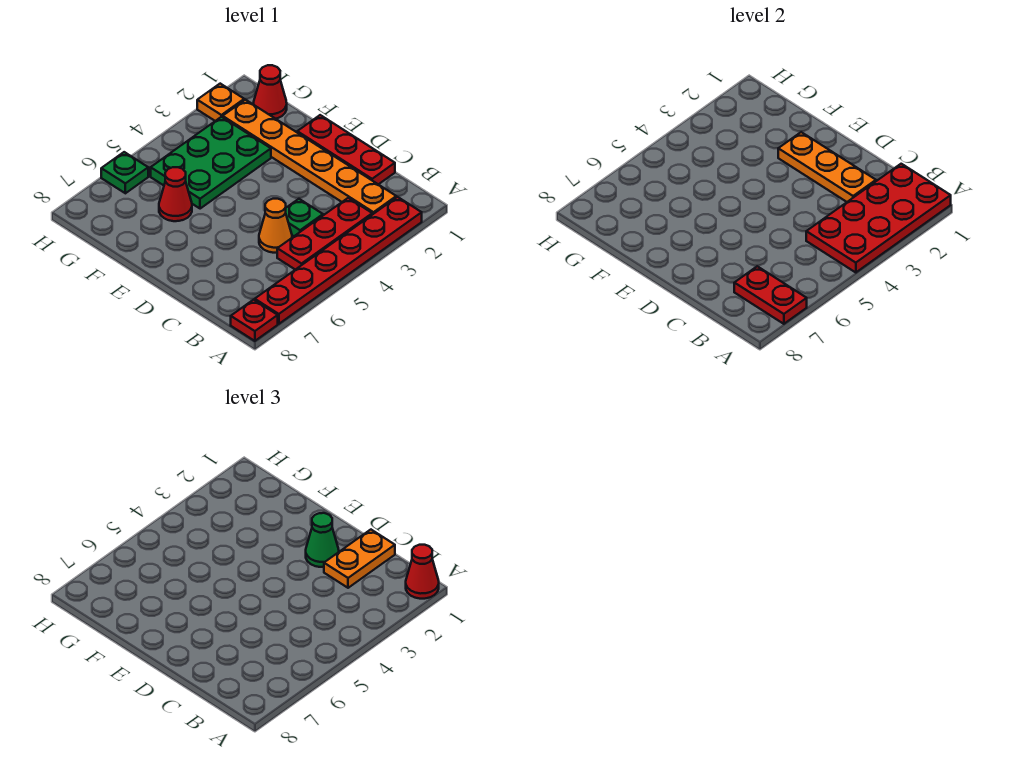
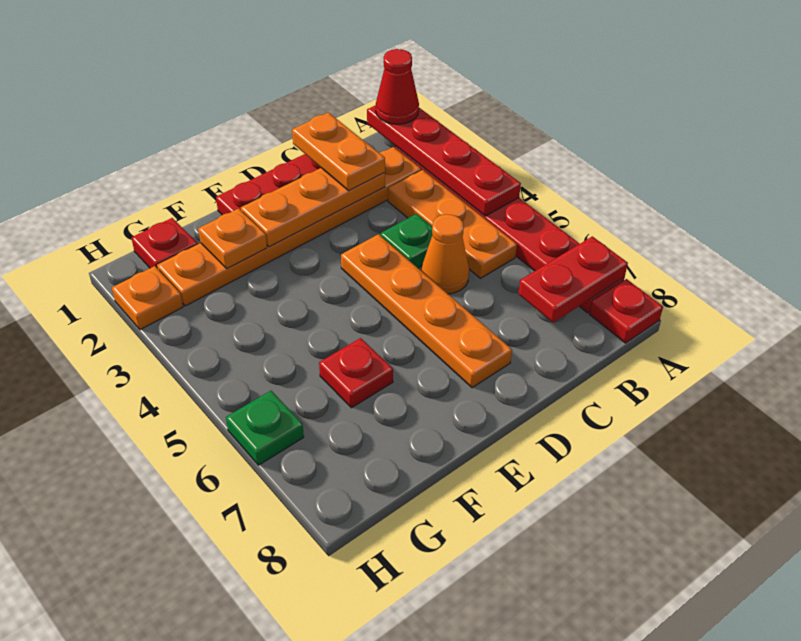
red 2x4 plate [806,164,951,273] -> red 1x4 plate [367,105,521,216]
red 1x3 plate [277,198,372,270] -> orange 1x3 plate [388,170,517,278]
green 1x1 cone [306,513,339,567] -> none
none -> orange 1x4 plate [341,234,512,388]
none -> orange 1x1 plate [198,209,267,268]
green 2x3 plate [151,117,271,209] -> none
red 1x1 cone [159,167,192,221] -> red 1x1 plate [319,338,393,408]
red 1x1 cone [254,65,287,119] -> red 1x1 plate [131,218,197,269]

